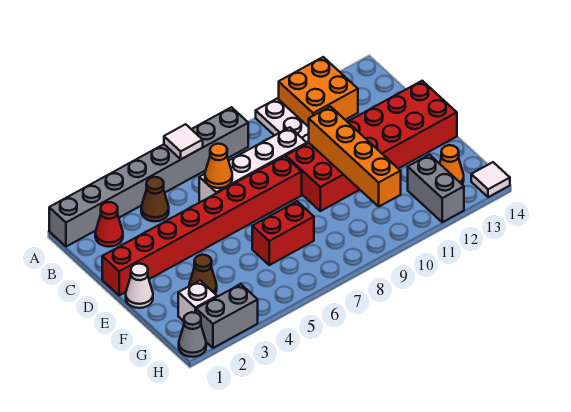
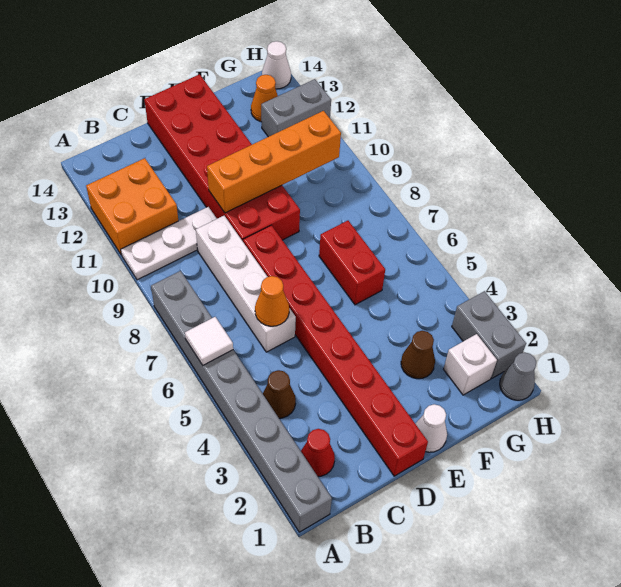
white 1x1 tile [471,162,510,197] -> white 1x1 cone [262,41,291,89]

